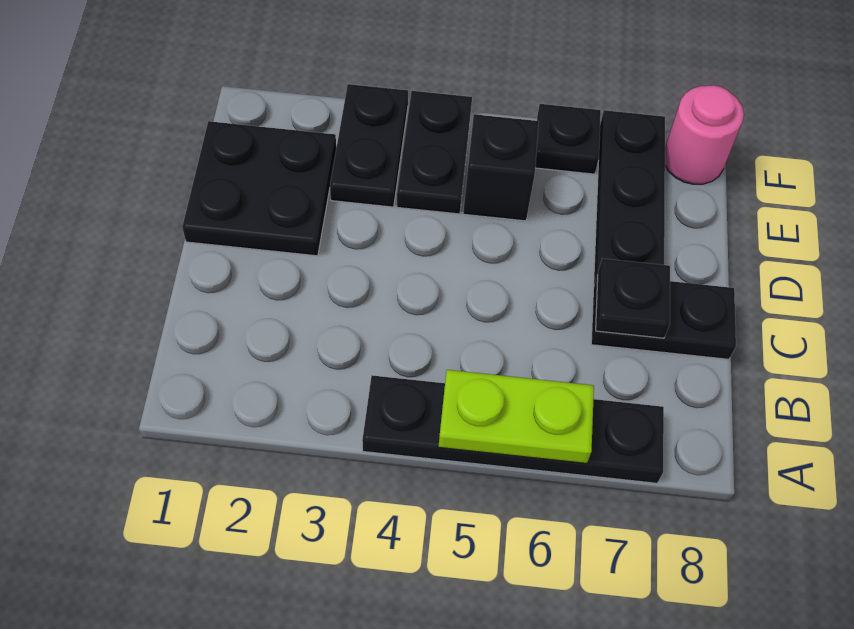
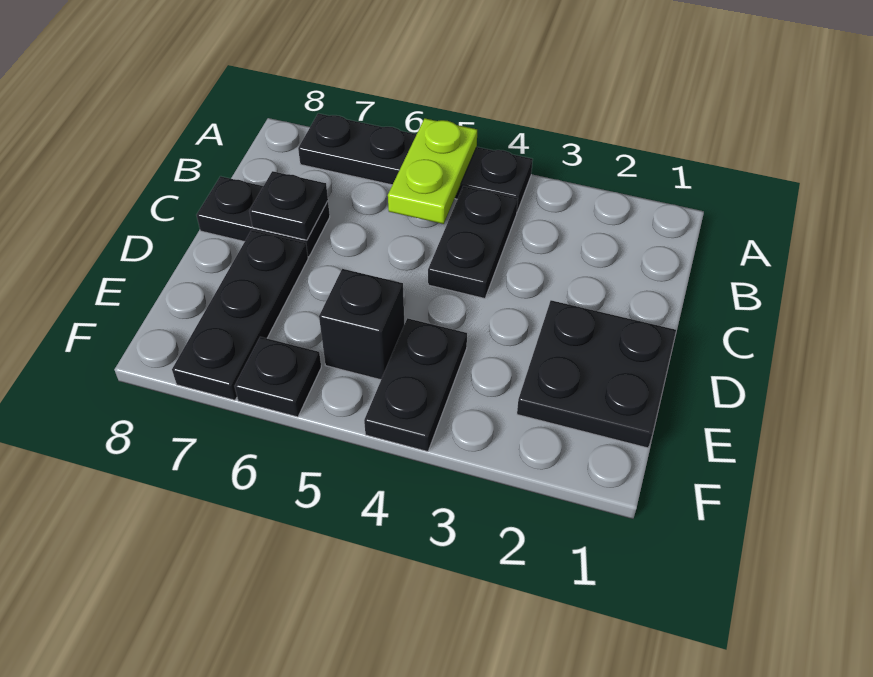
lime 1x2 plate [438,370,594,464] -> lime 1x2 plate turned to [388,118,477,224]
black 1x2 plate [330,84,408,207] -> black 1x2 plate moved to [428,186,518,298]
pink 1x1 round brick [665,85,744,184] -> none

